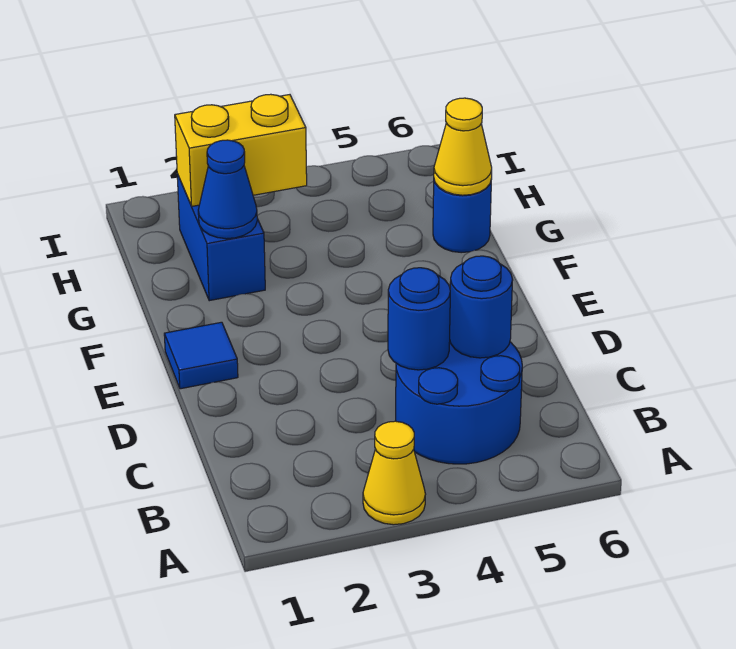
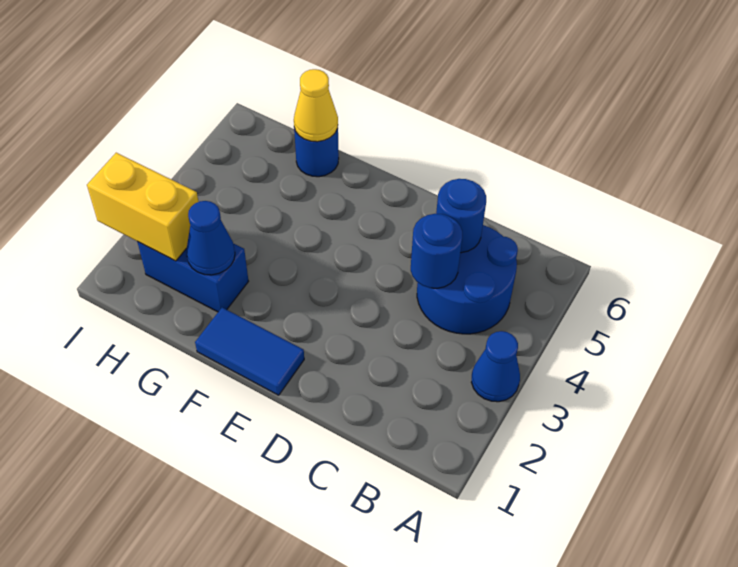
yellow 1x1 cone [363,421,425,525] -> blue 1x1 cone [471,331,520,402]
blue 1x1 tile [164,322,238,389] -> blue 1x2 tile [195,308,304,395]
yellow 1x2 brick [175,94,307,206] -> yellow 1x2 brick turned to [87,153,198,261]

